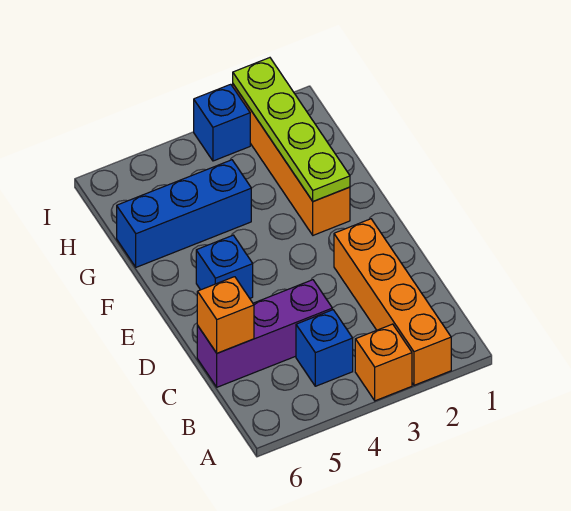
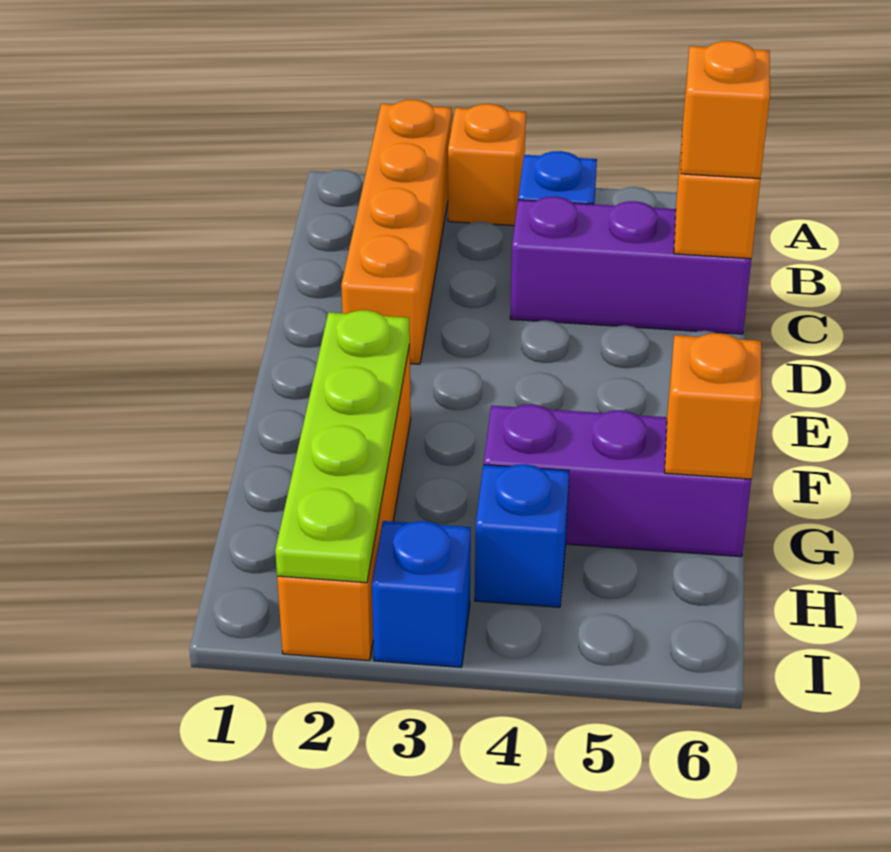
none -> orange 1x1 brick [681,41,770,179]
blue 1x1 brick [196,235,253,298] -> blue 1x1 brick moved to [475,464,569,607]
blue 1x3 brick [117,160,251,267] -> purple 1x3 brick [484,404,751,557]
none -> orange 1x1 brick [665,333,762,479]

